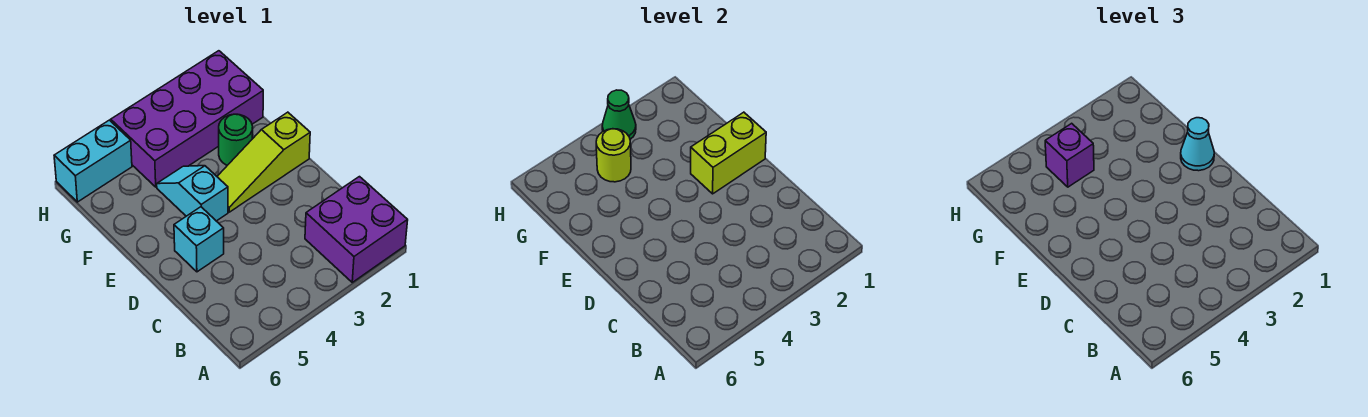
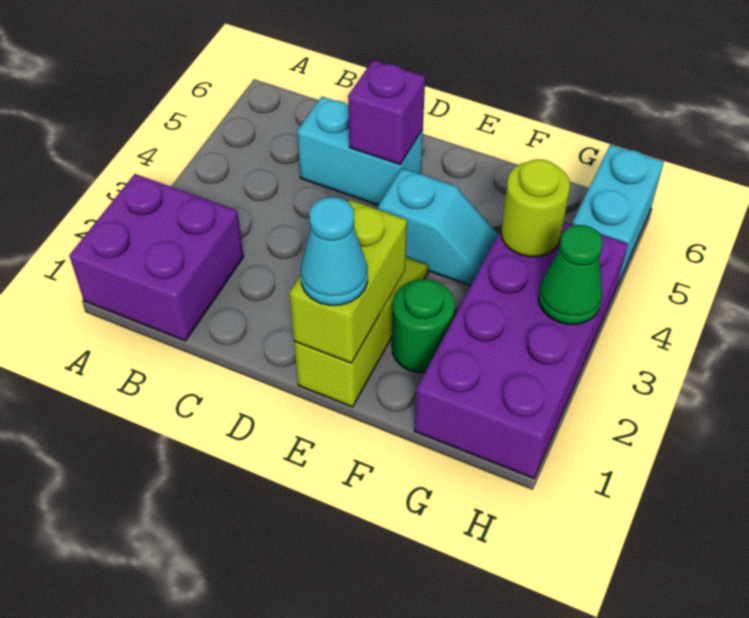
cyan 1x1 brick [174,207,224,272] -> cyan 1x2 brick [297,97,423,205]
purple 1x1 brick [1045,123,1094,187] -> purple 1x1 brick moved to [348,60,425,164]

